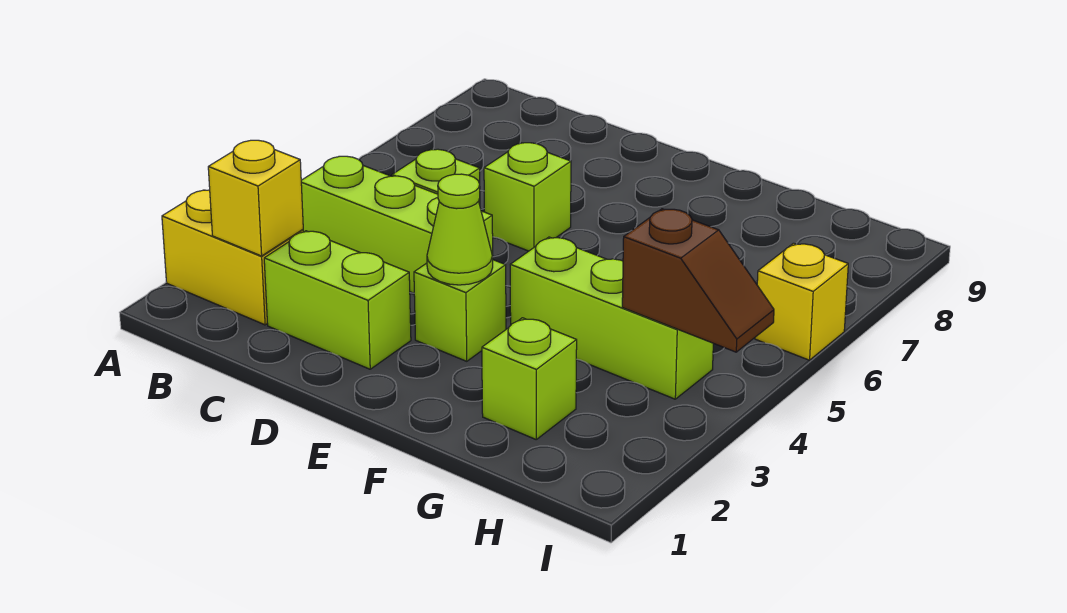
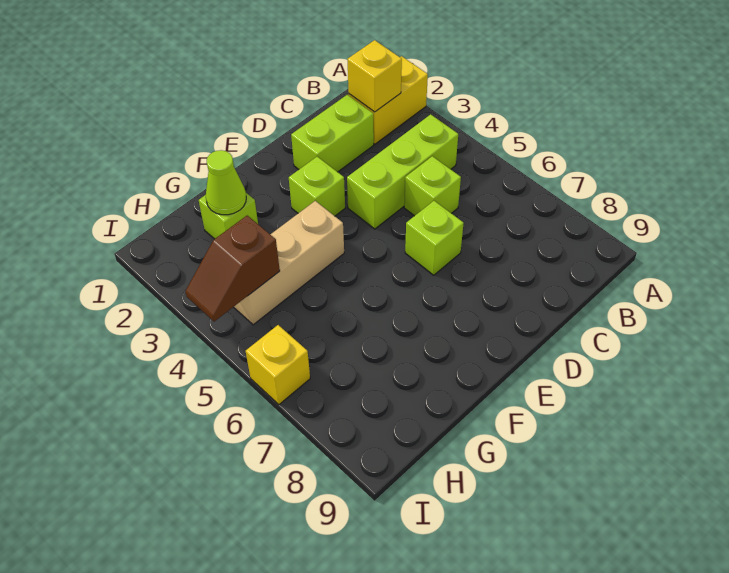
lime 1x1 cone [427,174,493,285] -> lime 1x1 cone moved to [206,150,246,215]
lime 1x3 brick [510,237,713,399] -> tan 1x3 brick [234,201,344,325]

